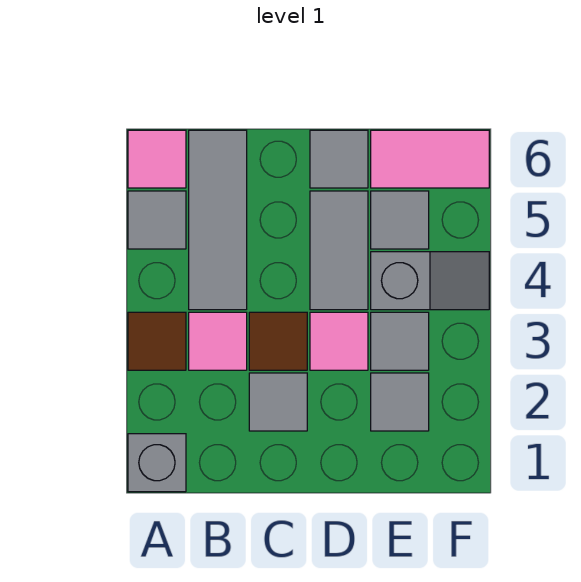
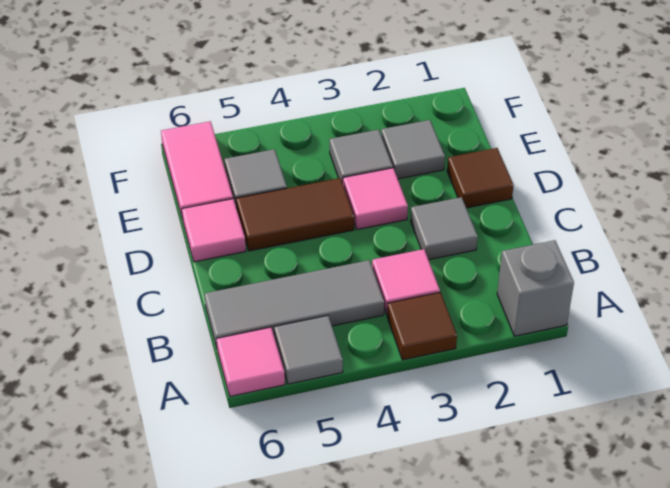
brown 1x1 tile [249,312,307,370] -> brown 1x1 tile moved to [447,148,514,208]
grey 1x2 tile [310,191,368,310] -> brown 1x2 tile [236,178,354,251]
grey 1x1 tile [310,130,368,188] -> pink 1x1 tile [182,199,246,262]
grey 1x2 slope [371,252,489,310] -> none

